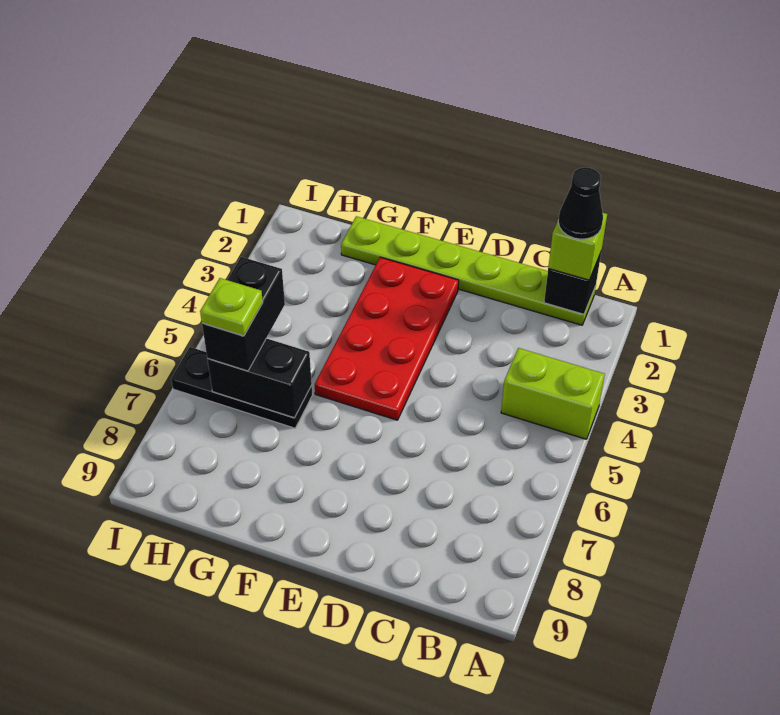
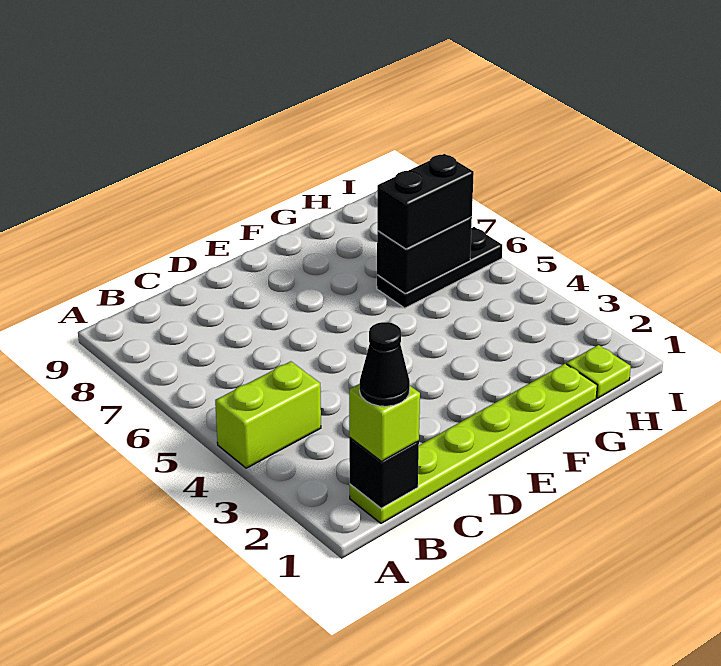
red 2x4 plate [315,257,459,420] -> none
black 1x2 brick [202,257,285,371] -> black 1x2 brick turned to [377,154,474,249]
lime 1x1 plate [200,278,263,336] -> lime 1x1 plate moved to [567,345,631,398]

